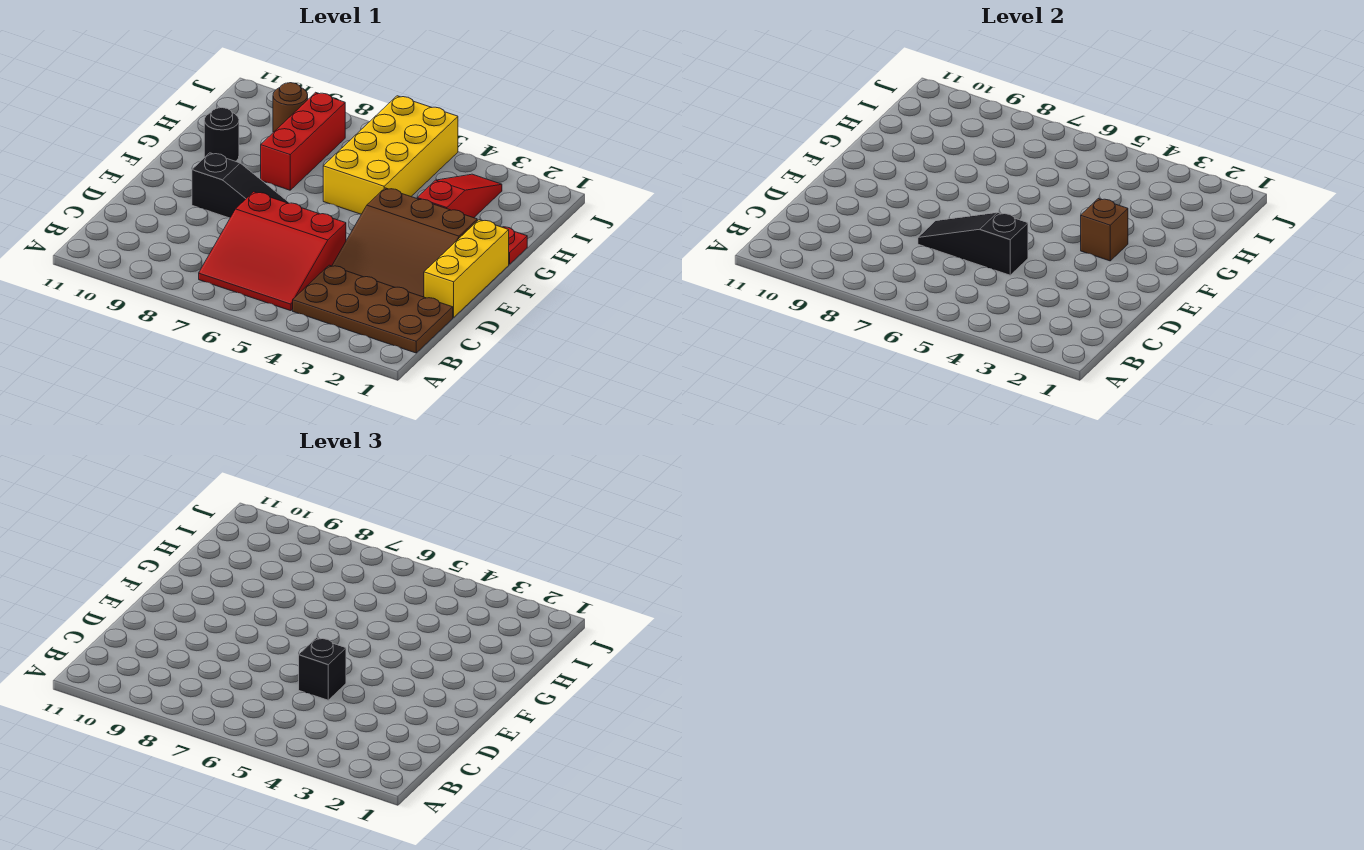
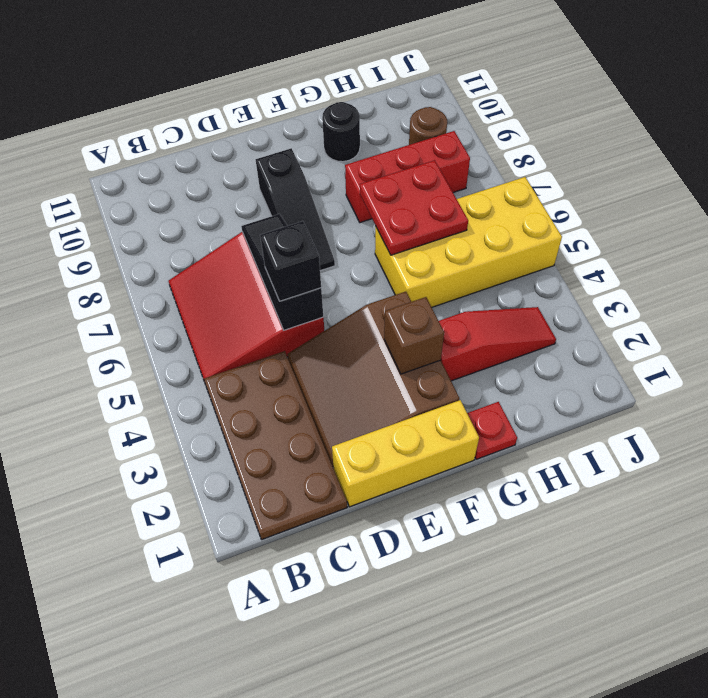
none -> red 2x2 plate [360,160,468,255]

